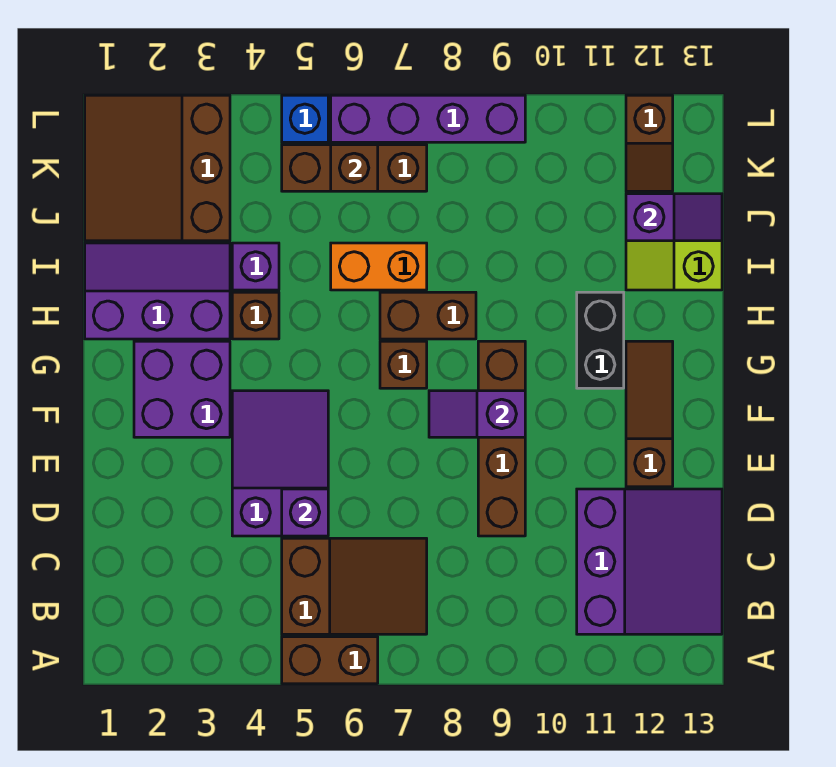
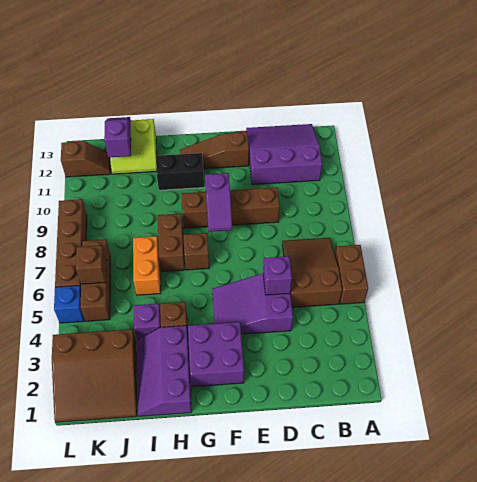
purple 1x4 brick [331,95,525,142] -> brown 1x4 brick [55,199,87,287]

